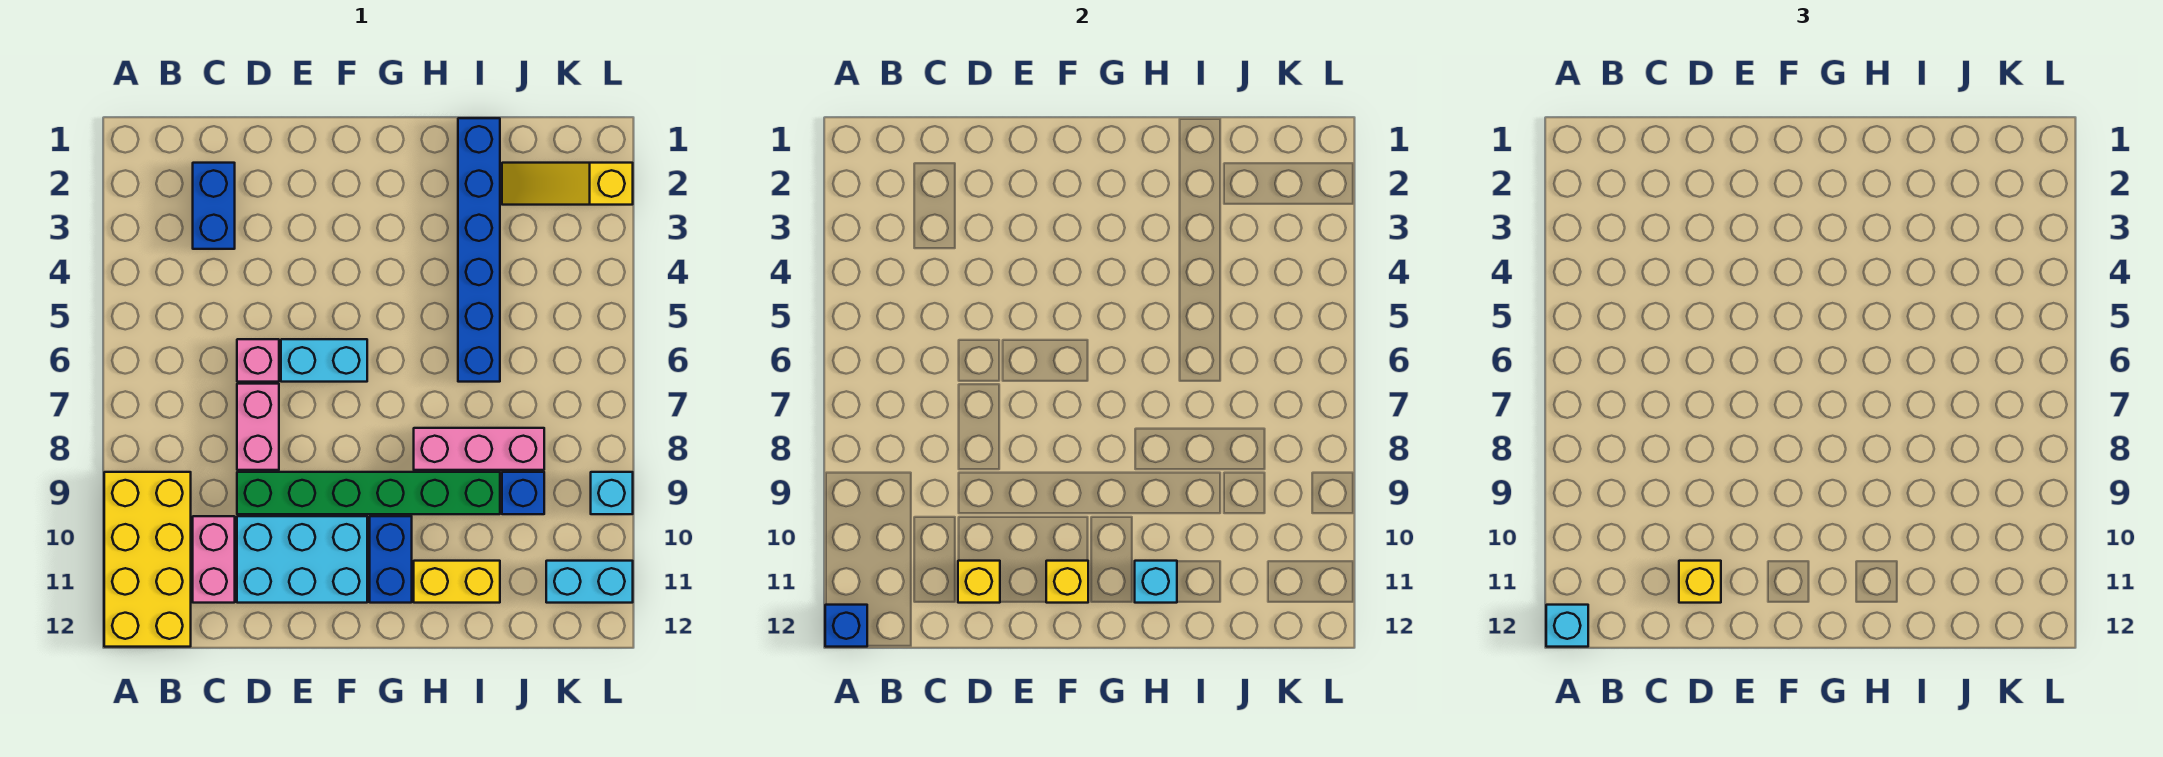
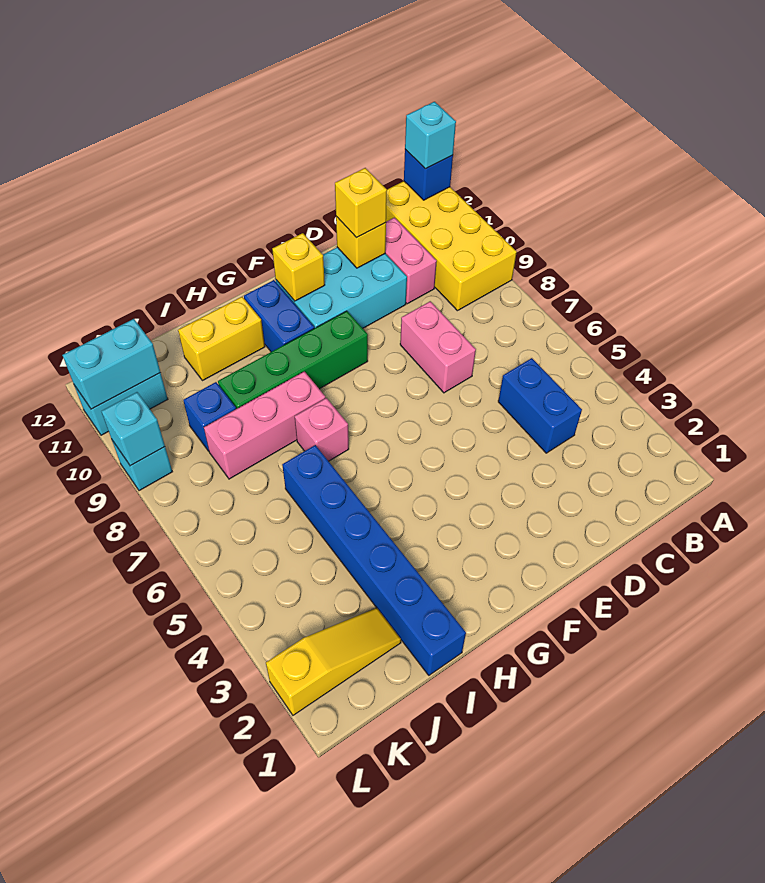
blue 1x2 brick [193,163,235,249] -> blue 1x2 brick moved to [498,358,582,453]
pink 1x1 brick [237,339,279,382] -> pink 1x1 brick moved to [295,398,349,461]
green 1x6 brick [237,472,500,514] -> green 1x4 brick [218,311,368,409]
cyan 1x2 brick [281,339,367,382] -> cyan 1x2 brick moved to [63,319,160,409]
cyan 1x1 brick [1135,561,1177,603] -> cyan 1x1 brick moved to [101,392,165,466]

